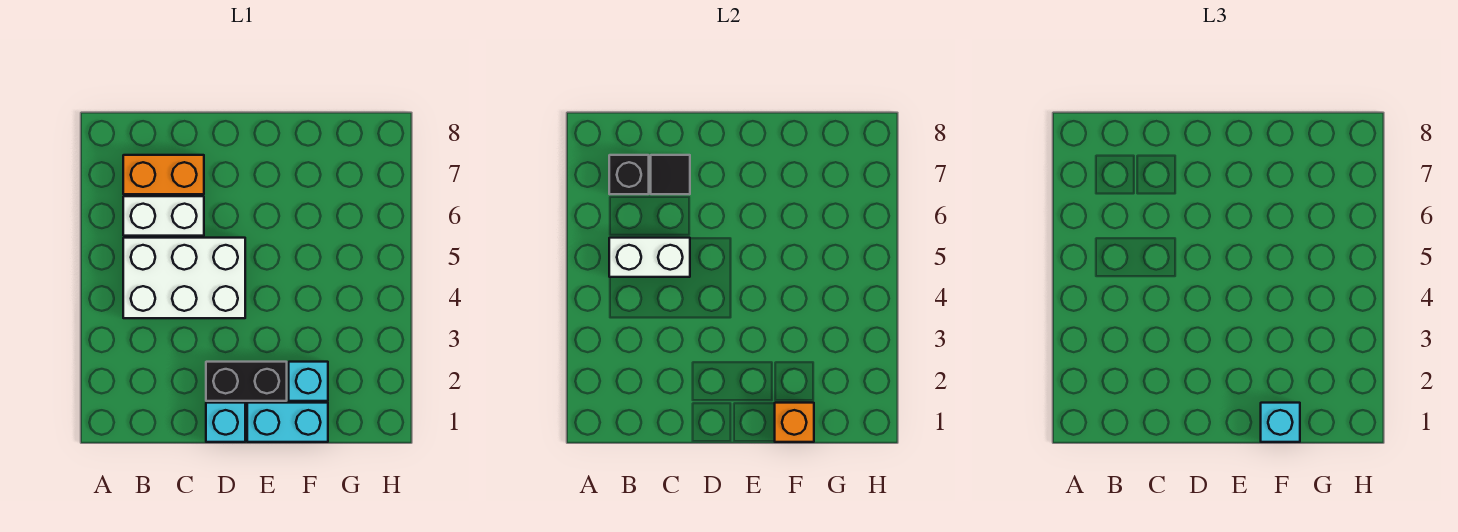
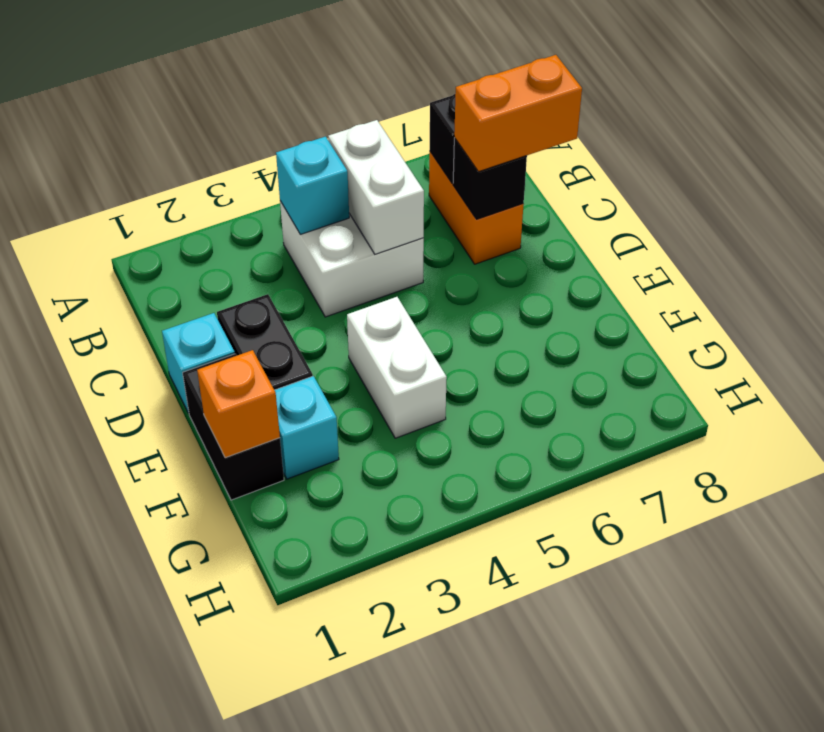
white 2x3 brick [123,238,245,318] -> white 2x2 brick [280,201,424,317]
white 1x2 brick [123,196,204,236] -> white 1x2 brick moved to [347,297,447,438]
black 1x1 tile [651,155,690,194] -> black 1x1 brick [453,138,527,219]
none -> orange 1x2 brick [454,55,582,172]
cyan 1x2 brick [247,403,328,442] -> black 1x2 brick [183,354,284,500]
cyan 1x1 brick [1261,403,1300,442] -> cyan 1x1 brick moved to [276,137,349,234]

